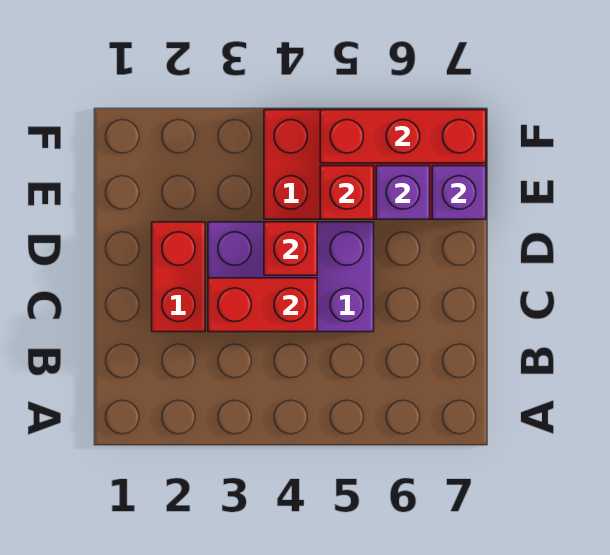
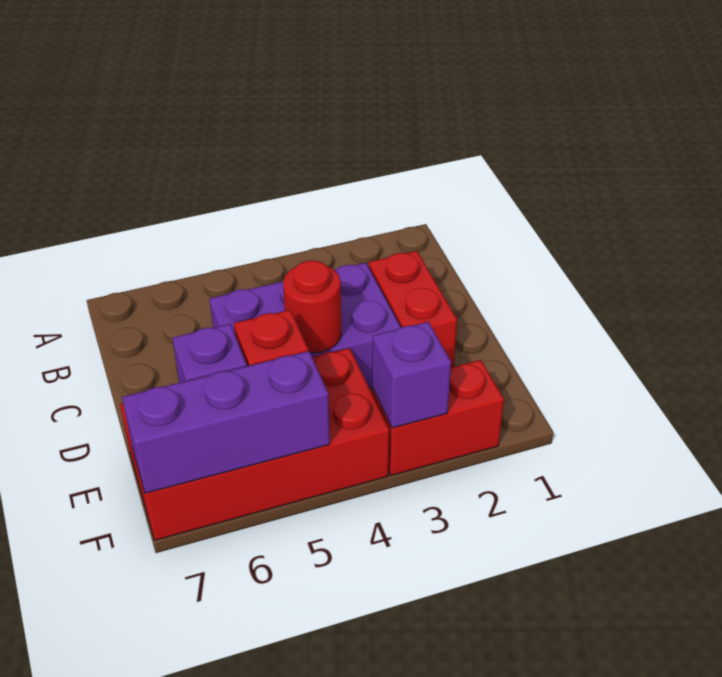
red 1x2 brick [208,278,317,332] -> red 1x2 brick moved to [372,360,504,476]
red 1x1 brick [264,222,317,275] -> red 1x1 round brick [283,260,341,353]
purple 1x1 brick [432,166,486,219] -> purple 1x1 brick moved to [372,322,451,428]
red 1x3 brick [320,110,486,163] -> purple 1x3 brick [122,351,330,493]

